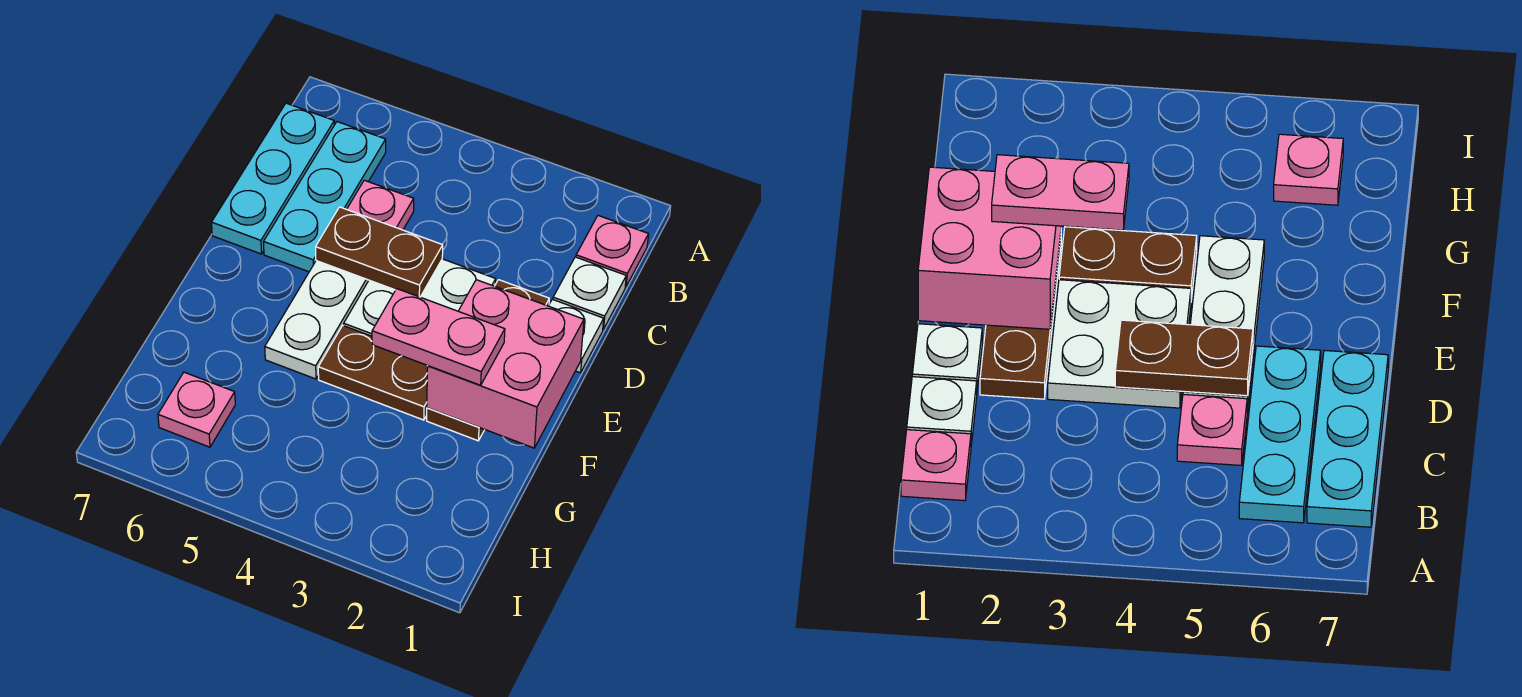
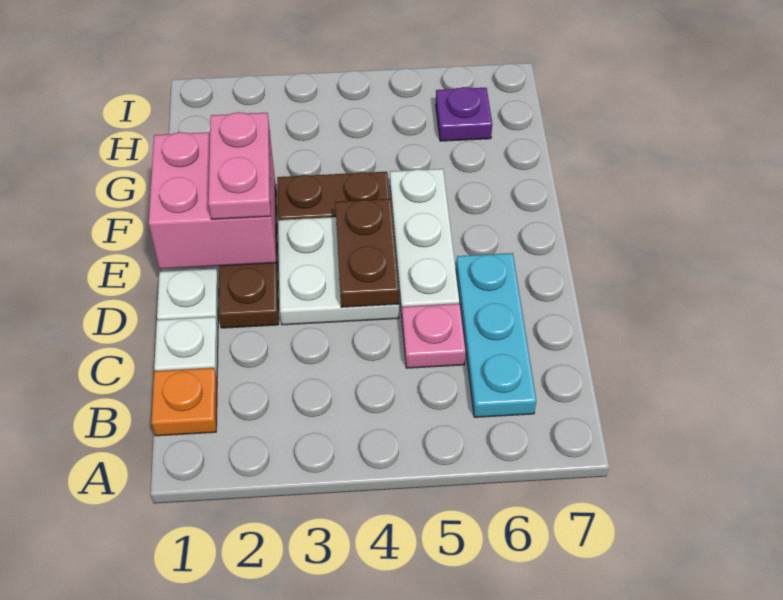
pink 1x1 plate [576,216,648,287] -> orange 1x1 plate [151,368,217,436]
cyan 1x3 plate [212,103,334,254] -> none
brown 1x2 plate [316,207,443,297] -> brown 1x2 plate turned to [335,199,399,307]
pink 1x2 plate [372,289,505,385] -> pink 1x2 plate turned to [208,112,271,219]
pink 1x1 plate [158,372,235,447] -> purple 1x1 plate [436,87,492,141]

